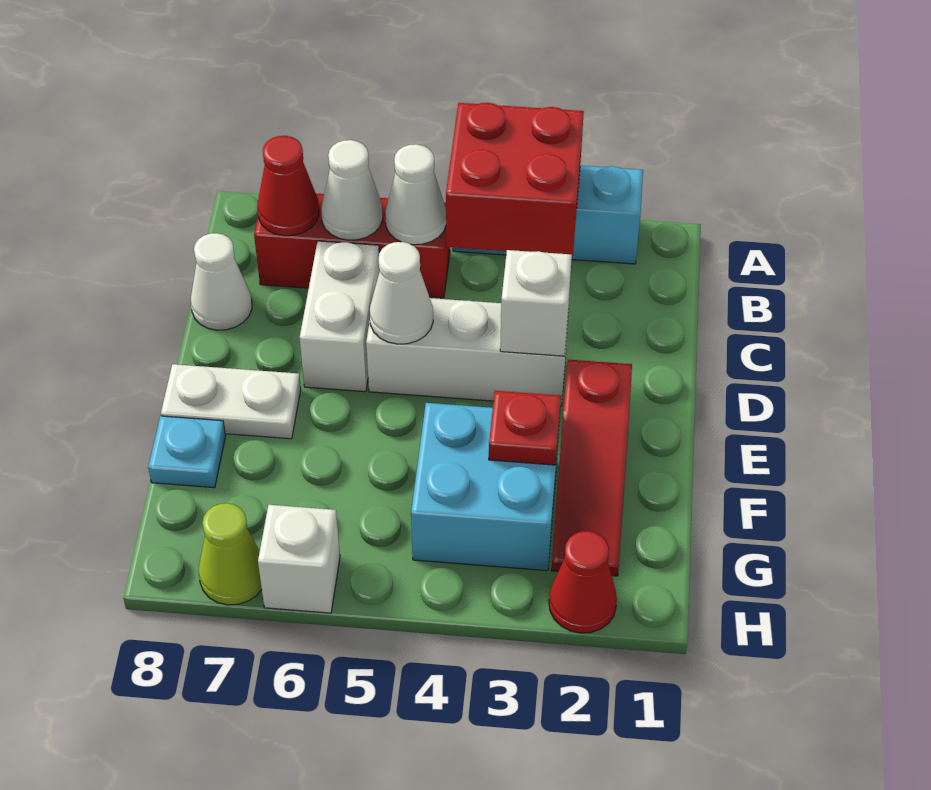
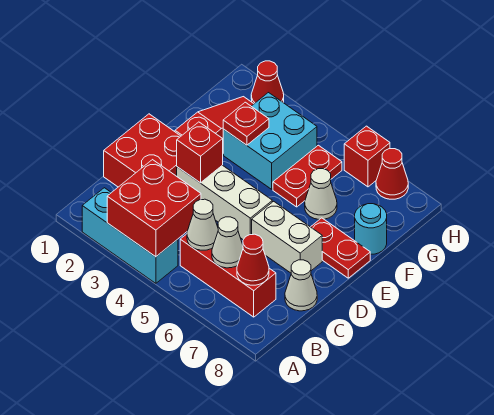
none -> red 2x2 brick [104,114,181,187]
white 1x2 brick [300,241,380,392] -> white 1x2 brick turned to [252,201,322,273]
white 1x1 brick [500,250,572,356] -> red 1x1 brick [177,122,223,183]
white 1x1 cone [370,242,433,344] -> white 1x1 cone moved to [305,169,337,220]
white 1x2 plate [161,364,301,439] -> red 1x2 plate [311,218,370,278]
none -> red 1x2 plate [273,145,342,207]
cyan 1x1 plate [148,416,226,488] -> cyan 1x1 round brick [355,204,387,254]
white 1x1 brick [258,505,340,613] -> red 1x1 brick [344,126,390,187]
lime 1x1 cone [199,503,262,605] -> red 1x1 cone [376,149,408,199]

